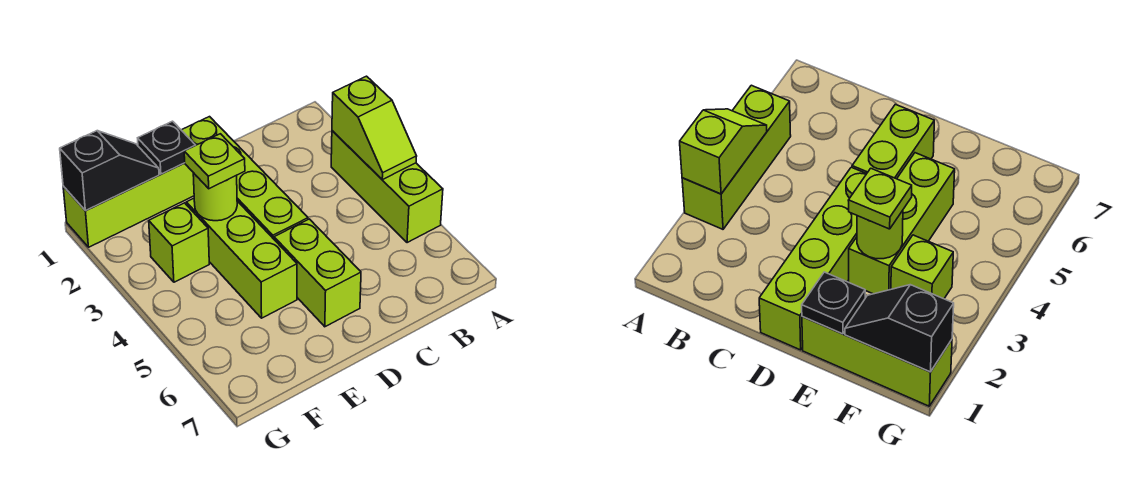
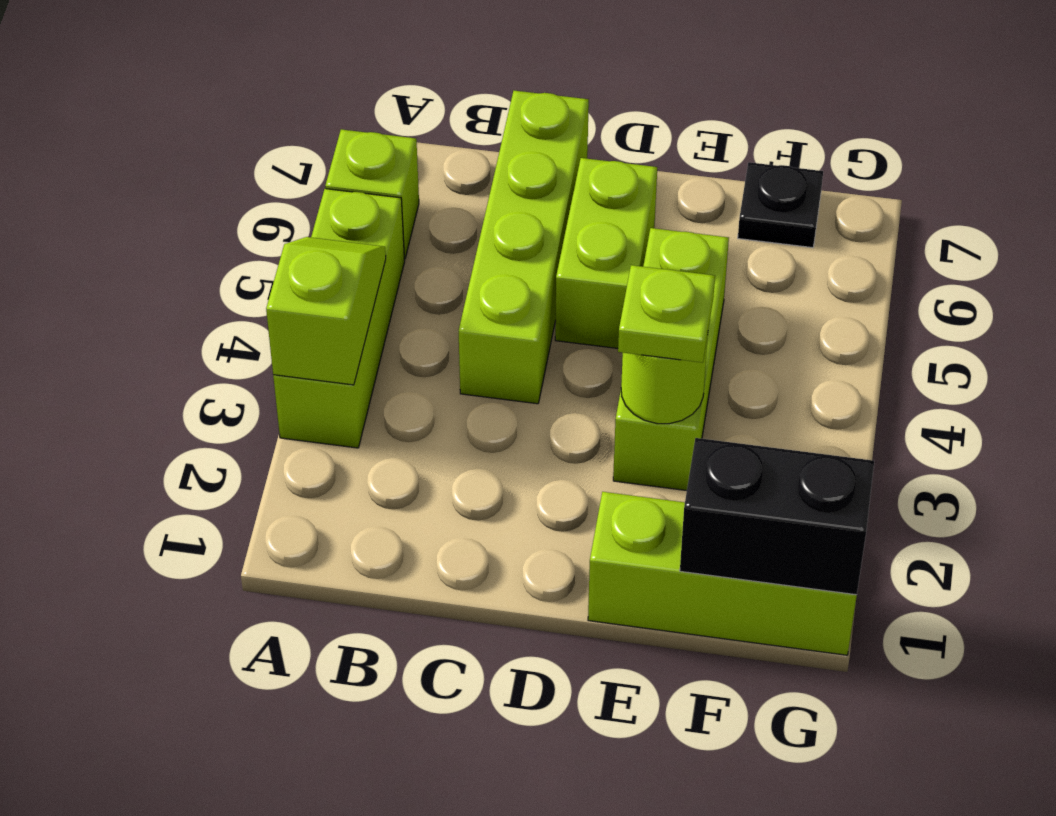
lime 1x4 brick [182,117,308,239] -> lime 1x4 brick moved to [459,91,589,404]
black 1x1 plate [138,121,195,174] -> black 1x1 plate moved to [738,162,823,248]
black 1x2 slope [60,131,159,211] -> black 1x2 brick [680,438,874,595]
lime 1x1 brick [149,203,209,282] -> lime 1x1 brick moved to [325,129,419,259]

